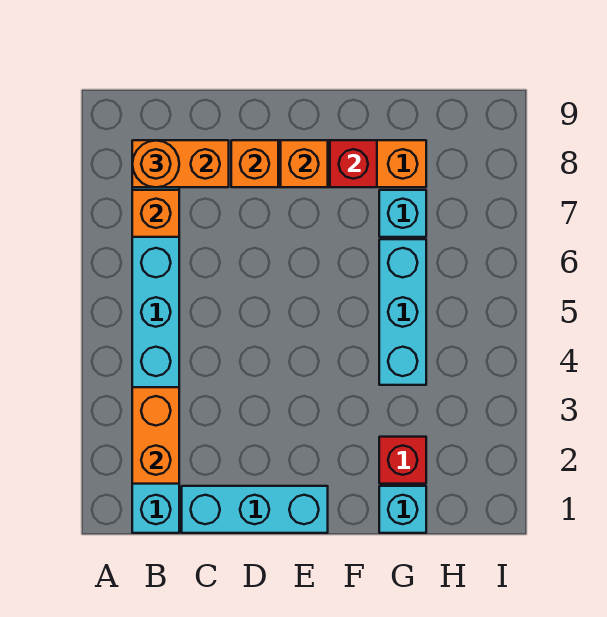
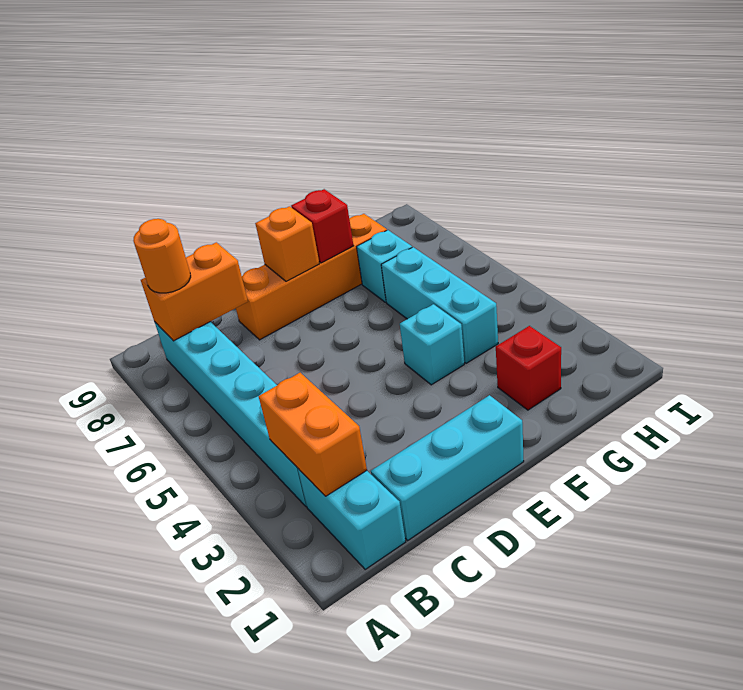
orange 1x1 brick [132,190,179,237] -> none
orange 1x1 brick [231,140,278,187] -> none
cyan 1x1 brick [379,486,426,533] -> cyan 1x1 brick moved to [400,304,464,385]

